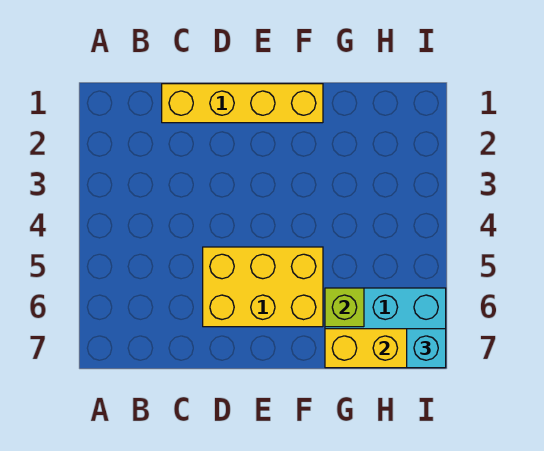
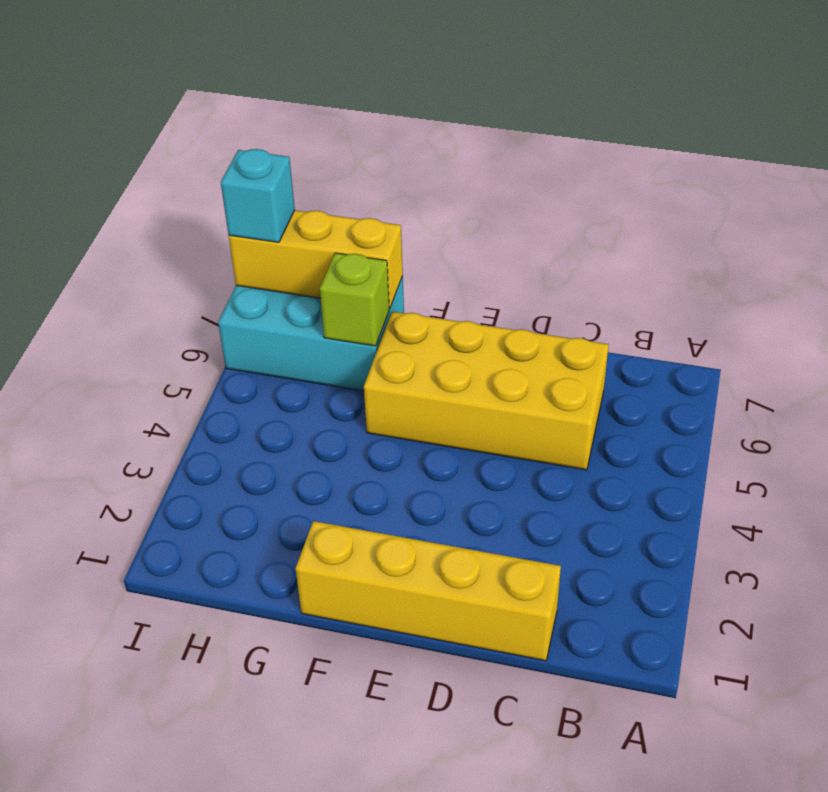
yellow 2x3 brick [203,247,323,327] -> yellow 2x4 brick [364,311,609,470]

